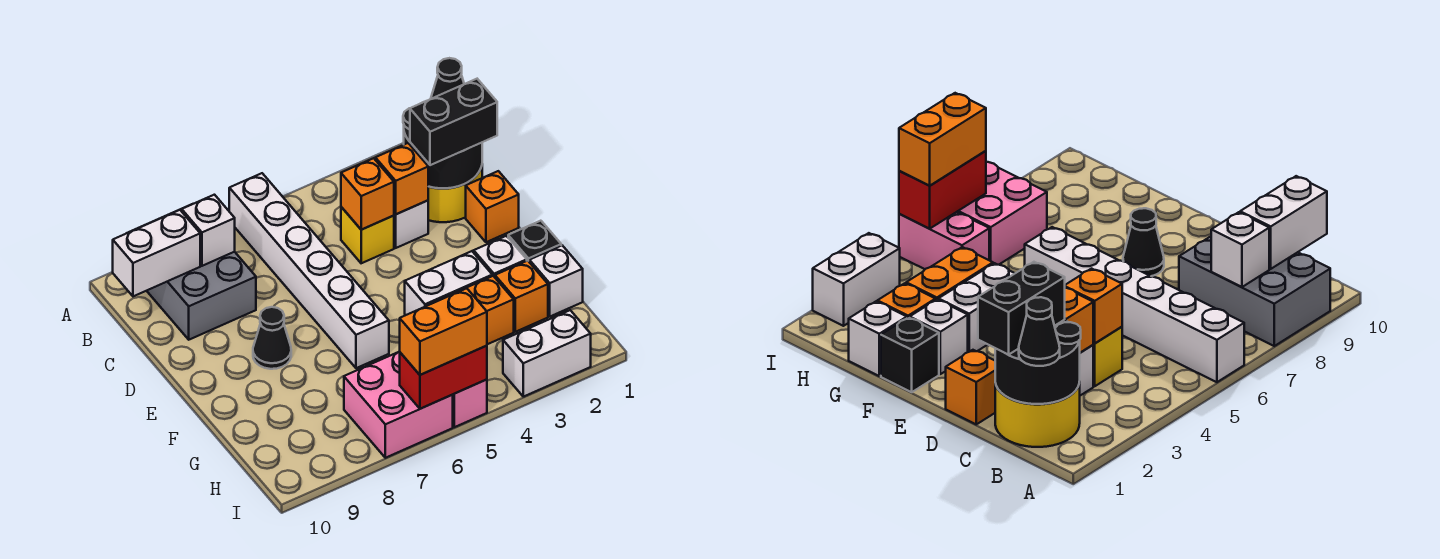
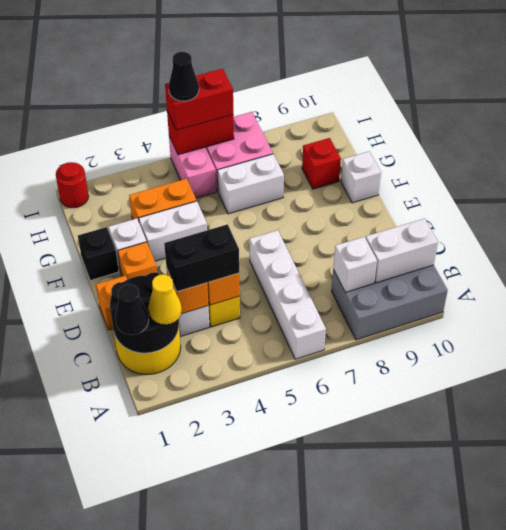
white 1x6 brick [229,173,389,368] -> white 1x4 brick [250,230,326,359]
grey 2x3 brick [132,204,256,340] -> grey 2x3 brick turned to [331,265,448,340]
none -> yellow 1x1 cone [148,274,182,325]
black 1x2 brick [410,79,497,165] -> black 1x2 brick moved to [164,224,239,292]
black 1x1 cone [253,307,291,369] -> black 1x1 cone moved to [169,52,199,101]
white 1x1 brick [529,245,583,316] -> white 1x1 brick moved to [341,151,381,203]
orange 1x1 brick [495,261,548,332] -> orange 1x1 brick moved to [118,242,157,279]
none -> red 1x1 brick [302,138,341,189]
none -> red 1x1 round brick [56,162,89,208]
white 1x2 brick [503,310,591,397] -> white 1x2 brick moved to [217,154,284,214]
orange 1x2 brick [400,288,487,375] -> red 1x2 brick [165,69,233,130]

